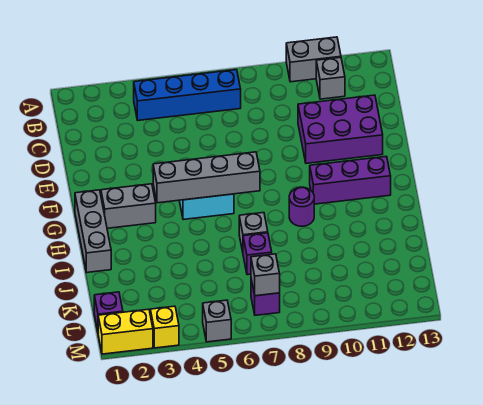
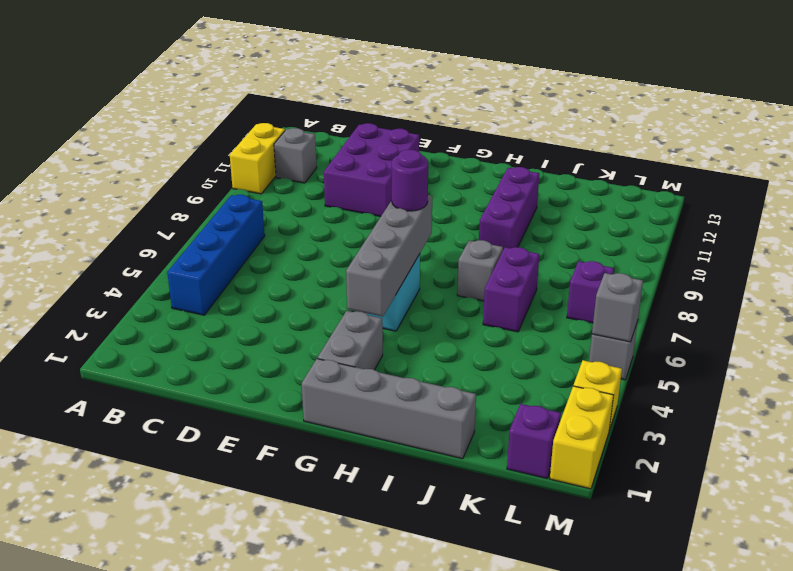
grey 1x2 brick [286,37,341,82] -> yellow 1x2 brick [230,123,285,194]
grey 1x3 brick [75,190,111,272] -> grey 1x4 brick [302,359,476,459]
purple 1x3 brick [310,156,391,204] -> purple 1x3 brick moved to [479,167,539,250]
purple 1x1 round brick [289,187,314,226] -> purple 1x1 round brick moved to [392,150,428,211]
purple 1x1 brick [243,233,272,275] -> purple 1x2 brick [483,247,539,332]
grey 1x1 brick [251,254,280,296] -> grey 1x1 brick moved to [592,273,643,342]

